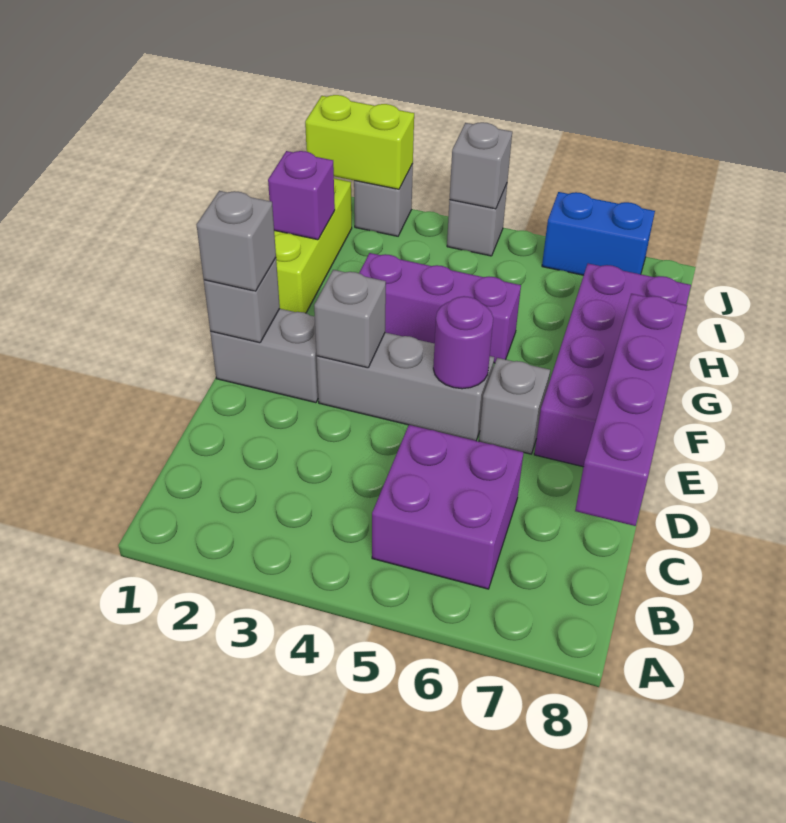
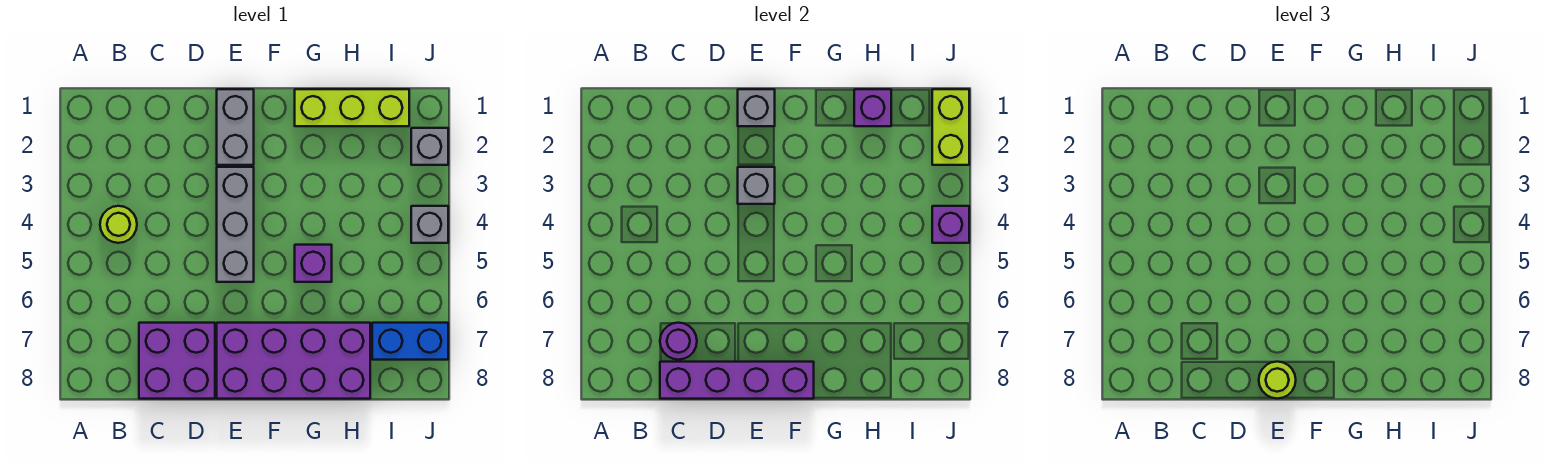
none -> lime 1x1 round brick [100,206,137,243]
purple 2x2 brick [372,425,524,589] -> purple 2x2 brick moved to [139,323,215,399]
grey 1x1 brick [196,191,276,291] -> none
purple 1x1 round brick [433,296,493,389] -> purple 1x1 round brick moved to [660,323,697,360]
grey 1x1 brick [479,358,550,454] -> none
none -> lime 1x1 round brick [1259,362,1296,399]
purple 1x3 brick [359,253,521,363] -> purple 1x1 brick [295,245,332,282]
grey 1x1 brick [449,122,512,209] -> purple 1x1 brick [932,206,969,243]
blue 1x2 brick [542,192,655,275] -> blue 1x2 brick turned to [372,323,448,360]

